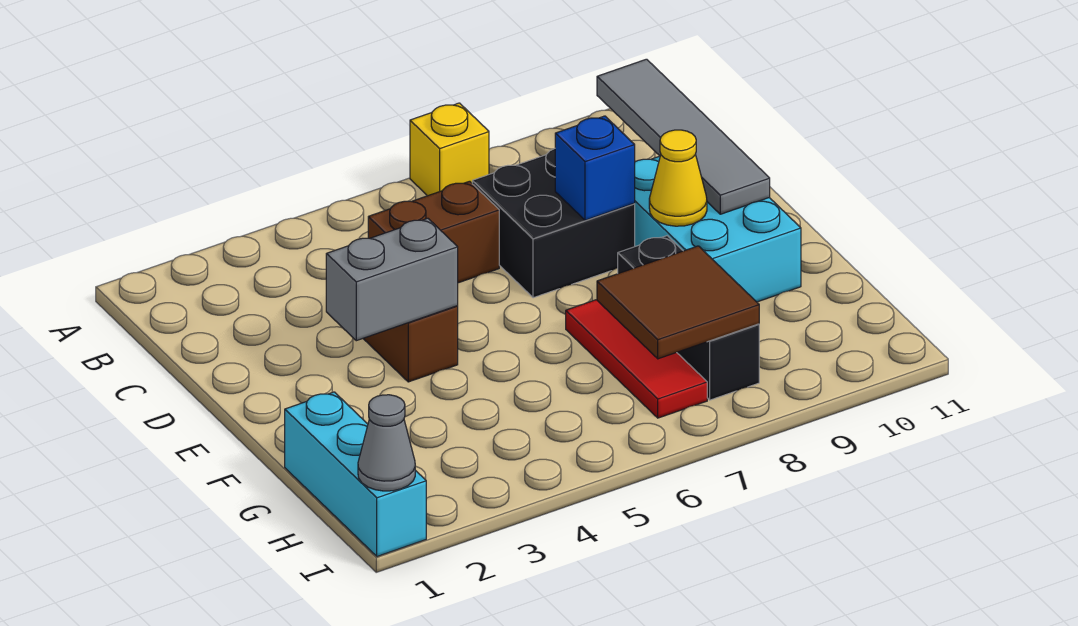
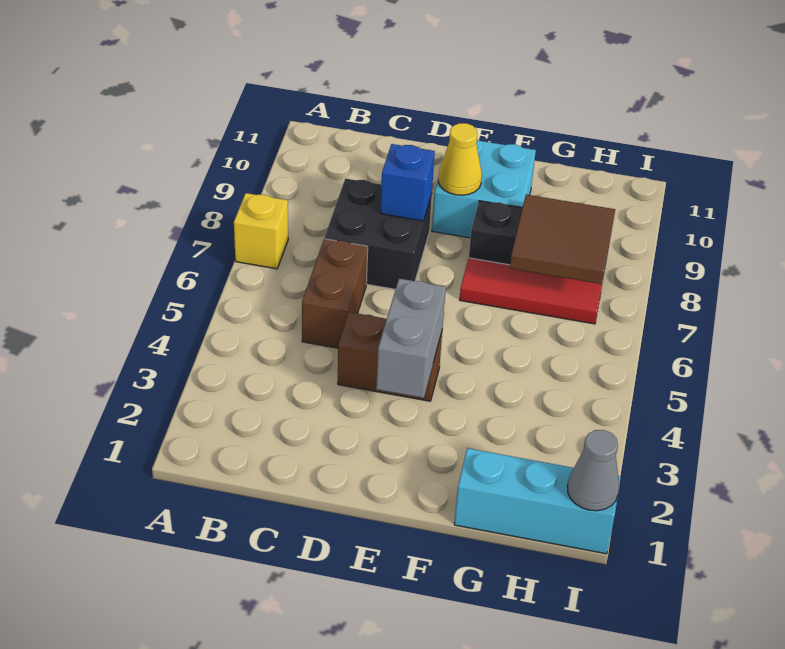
grey 1x4 tile [597,59,770,214] -> none
cyan 2x3 brick [634,156,801,302] -> cyan 2x2 brick [432,140,536,238]

